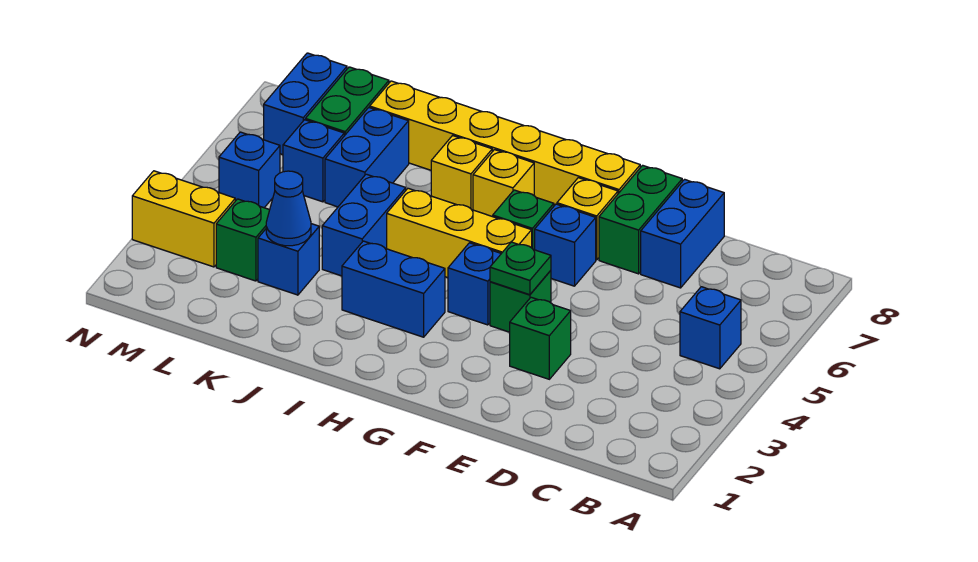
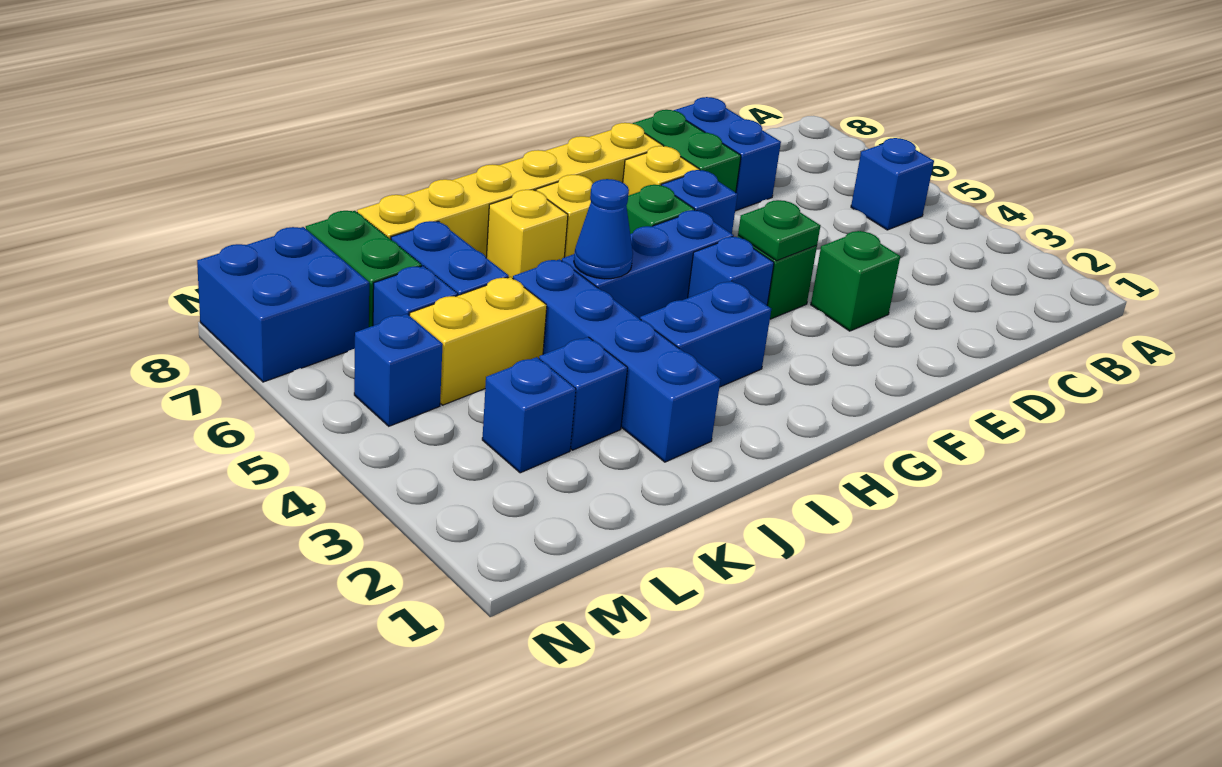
yellow 1x3 brick [387,188,532,278] -> blue 1x3 brick [562,210,734,319]
blue 1x2 brick [322,174,406,276] -> blue 1x4 brick [513,259,721,462]
blue 1x1 cone [266,171,311,246] -> blue 1x1 cone moved to [574,179,633,279]
green 1x1 brick [216,199,269,281] -> blue 1x1 brick [482,357,576,473]
yellow 1x2 brick [132,171,235,267] -> yellow 1x2 brick moved to [409,277,547,405]
blue 1x2 brick [264,53,347,155] -> blue 2x2 brick [197,227,369,382]

